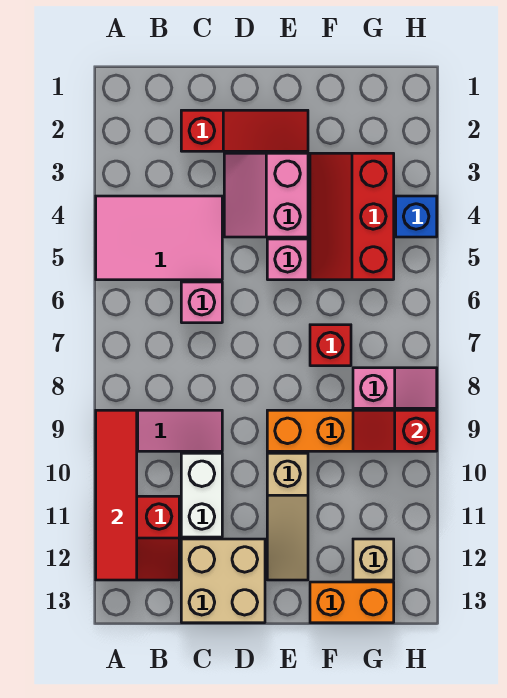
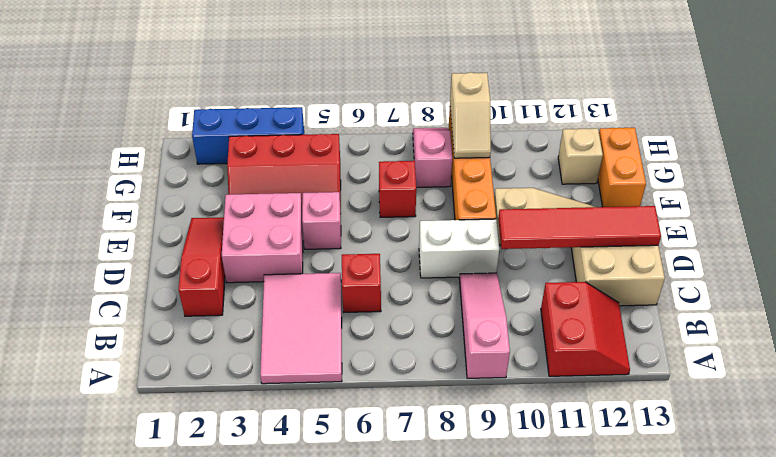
red 1x4 tile [96,410,137,580] -> red 1x4 tile moved to [498,206,661,249]
pink 1x1 brick [181,282,222,323] -> red 1x1 brick [342,254,381,312]
white 1x2 brick [181,453,222,537] -> white 1x2 brick moved to [419,219,499,278]
pink 2x2 slope [224,153,308,237] -> pink 2x2 brick [222,193,303,283]
red 1x2 slope [353,410,437,451] -> tan 1x2 slope [450,72,491,158]
blue 1x1 brick [396,196,437,237] -> blue 1x3 brick [192,107,305,164]

